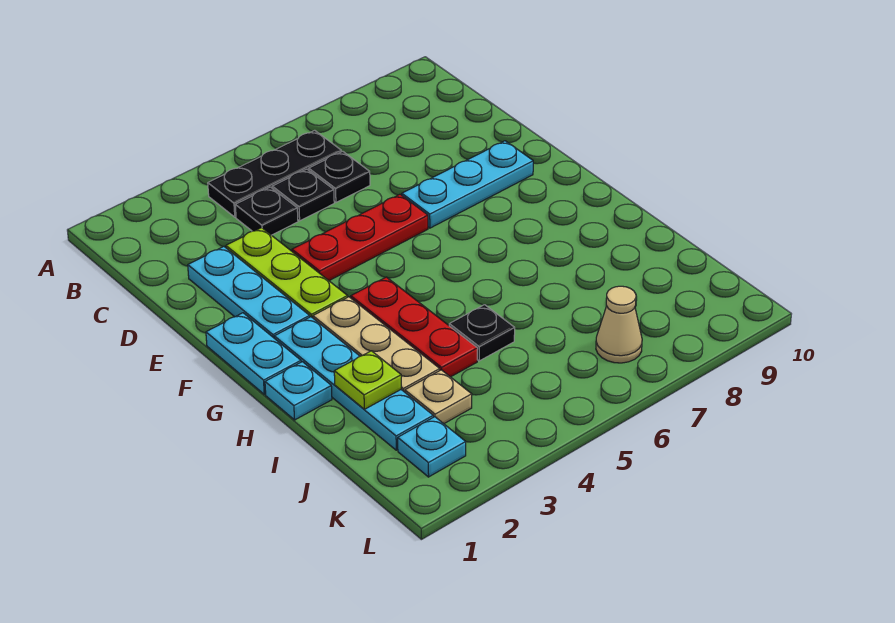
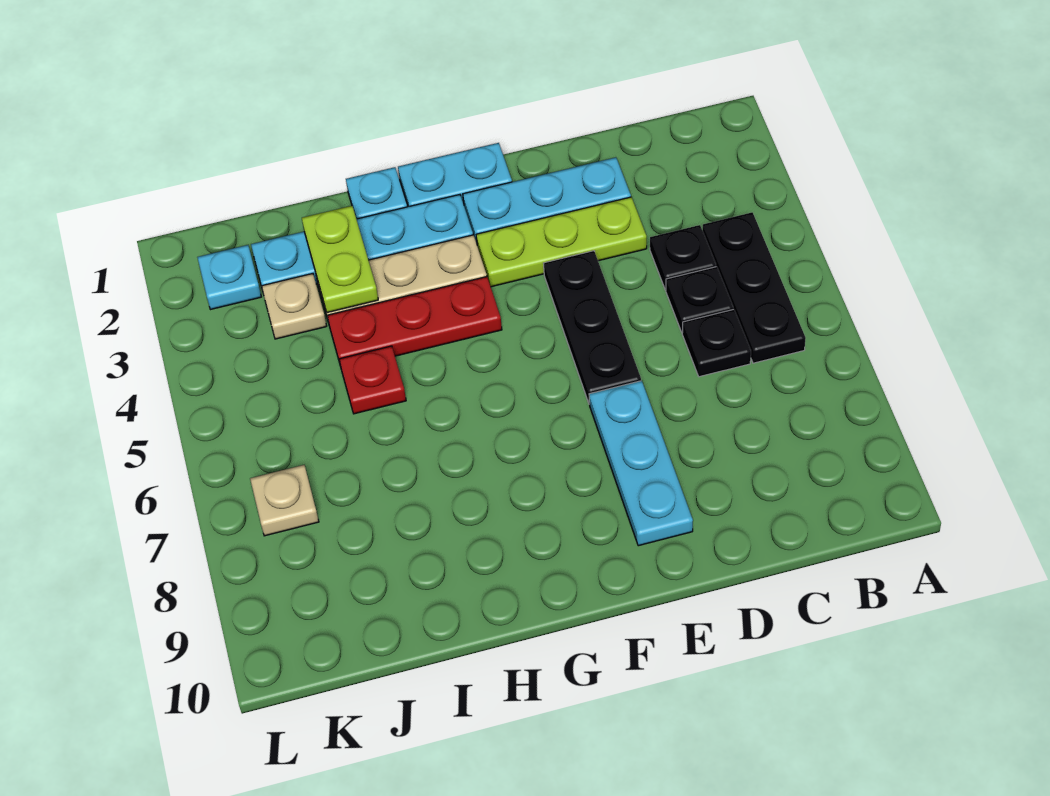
red 1x3 plate [292,194,428,281] -> black 1x3 plate [544,251,641,404]
lime 1x1 plate [334,351,401,409] -> lime 1x2 plate [302,206,378,313]
black 1x1 plate [449,305,515,361] -> red 1x1 plate [339,346,406,414]
tan 1x1 cone [596,286,642,363] -> tan 1x1 plate [250,465,319,536]

